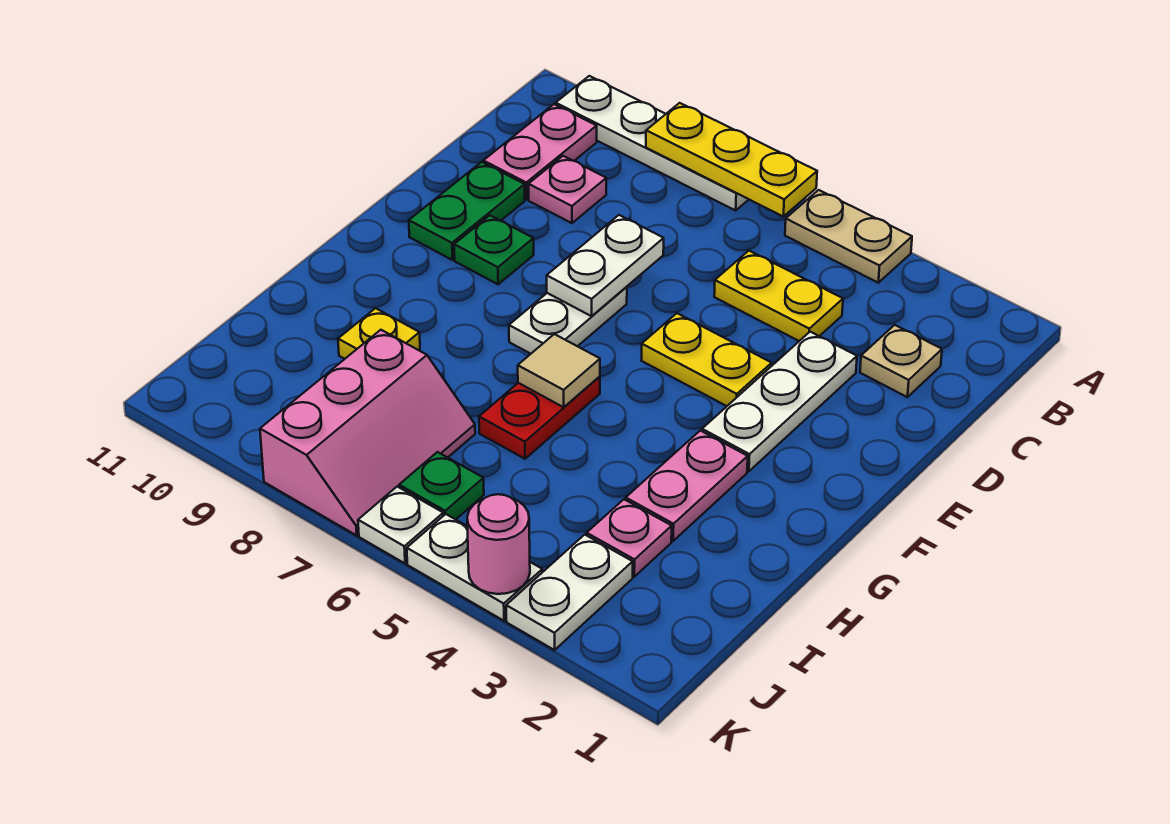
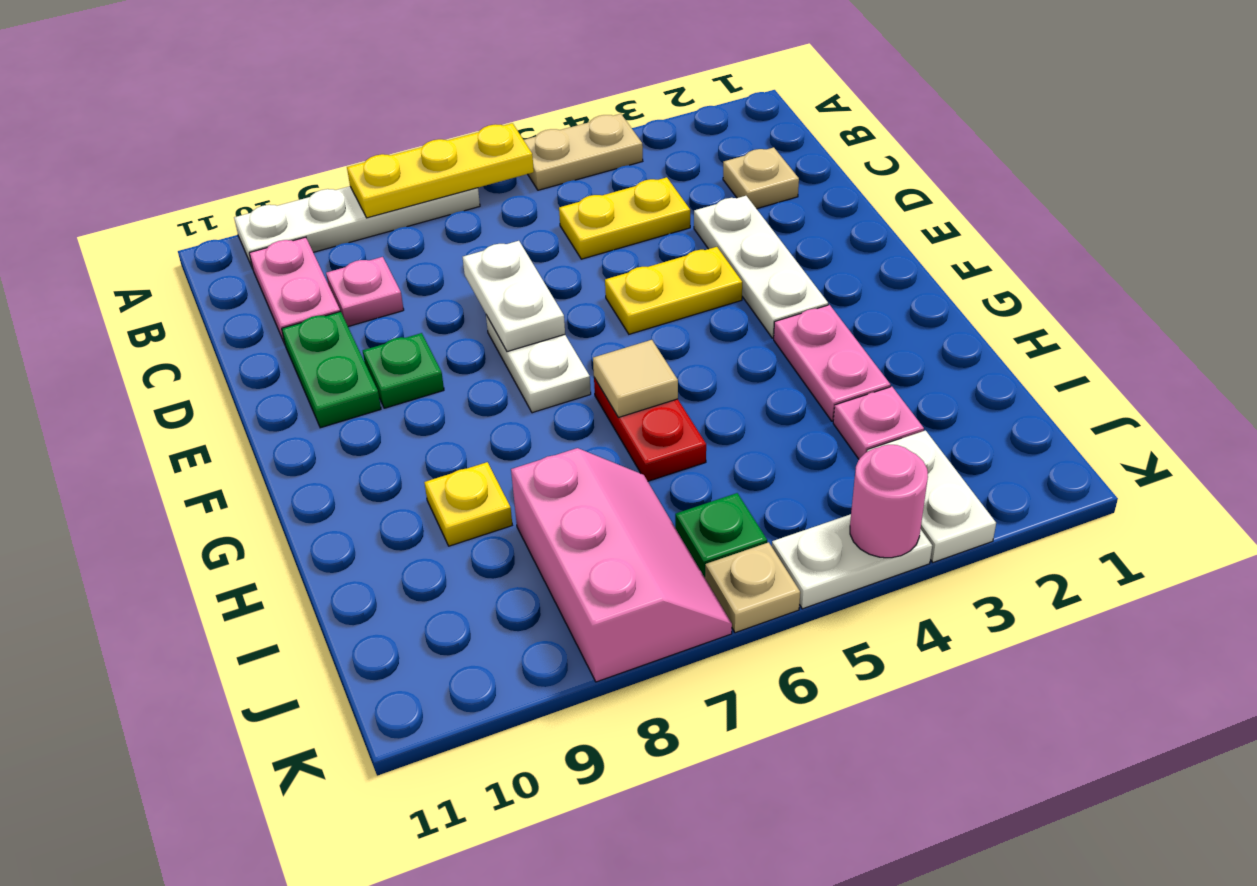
white 1x1 plate [358,487,443,563] -> tan 1x1 plate [705,542,800,633]

